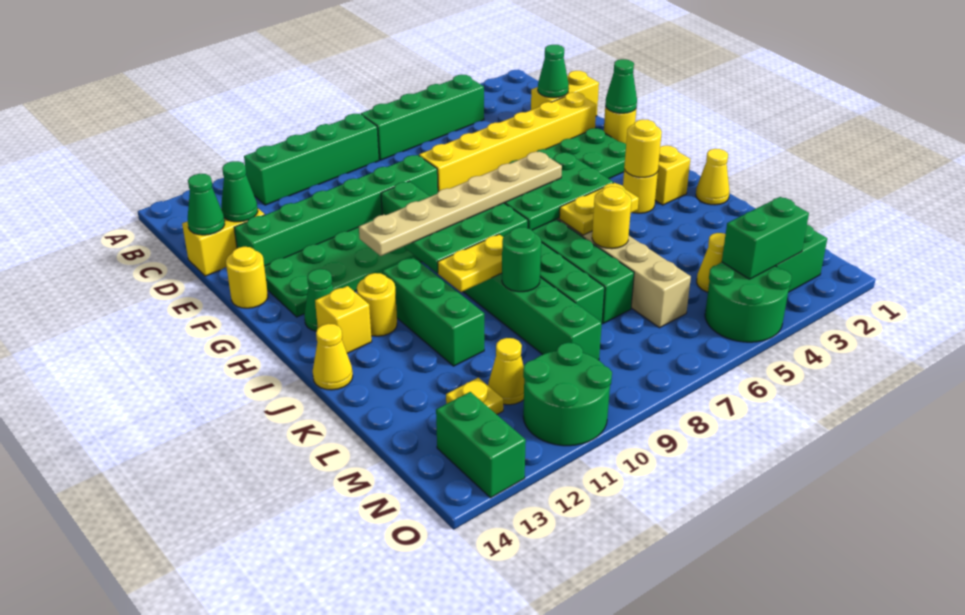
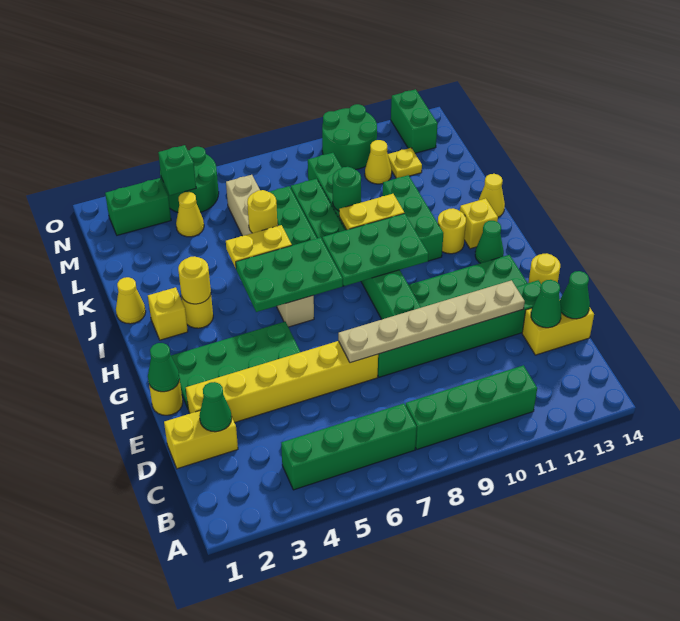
tan 1x6 plate [359,151,562,256] -> tan 1x6 plate moved to [338,280,525,363]
green 1x2 brick [722,197,809,279] -> green 1x1 brick [158,145,196,195]

